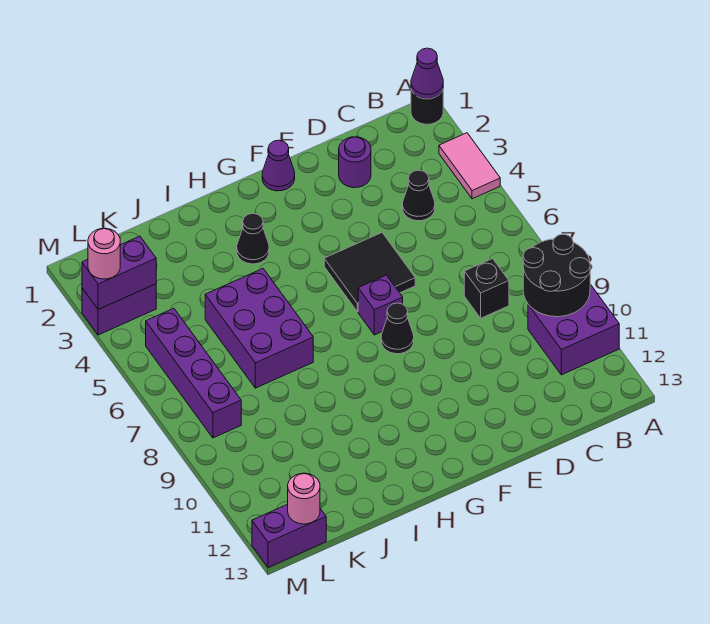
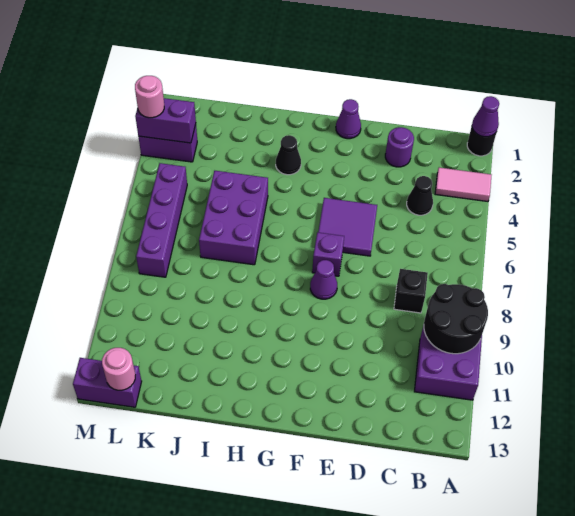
pink 1x2 tile [439,133,500,199] -> pink 1x2 tile turned to [435,168,491,202]
black 2x2 tile [324,233,415,312] -> purple 2x2 tile [318,198,377,256]
black 1x1 cone [381,303,414,354] -> purple 1x1 cone [310,260,337,299]

